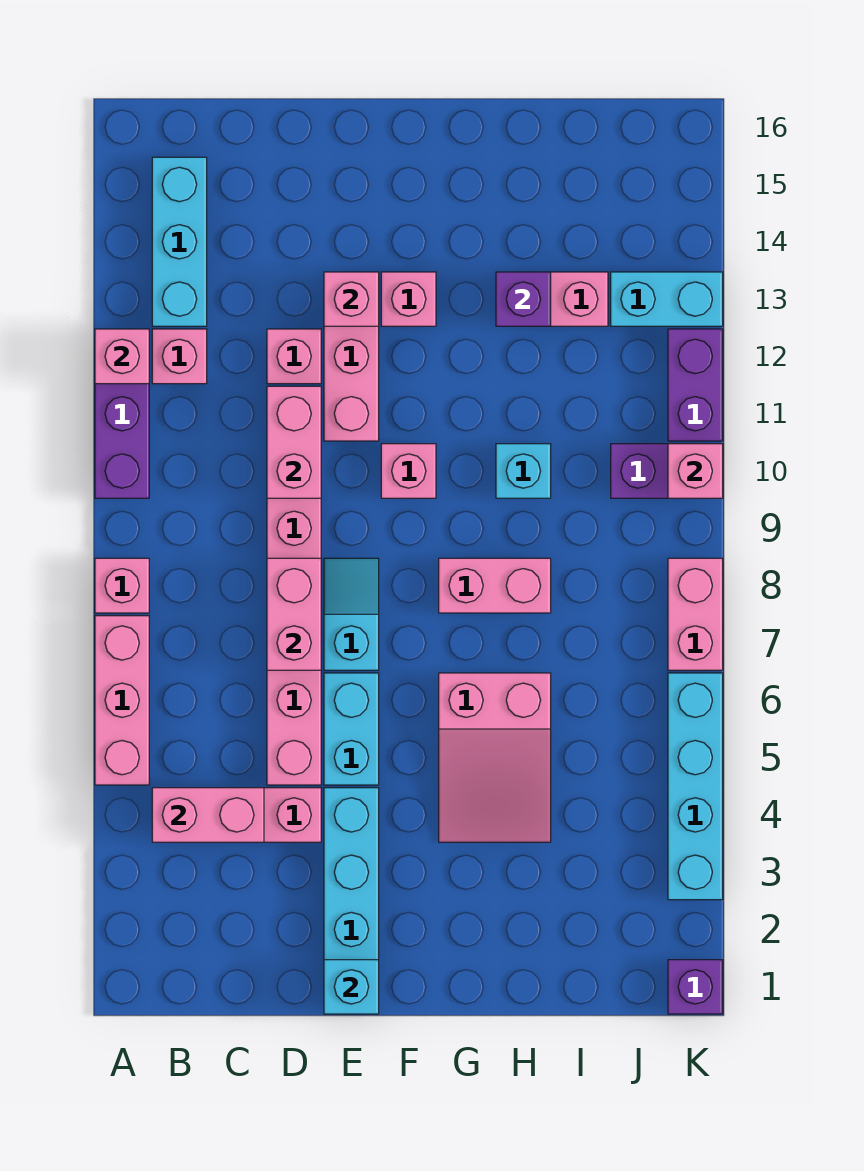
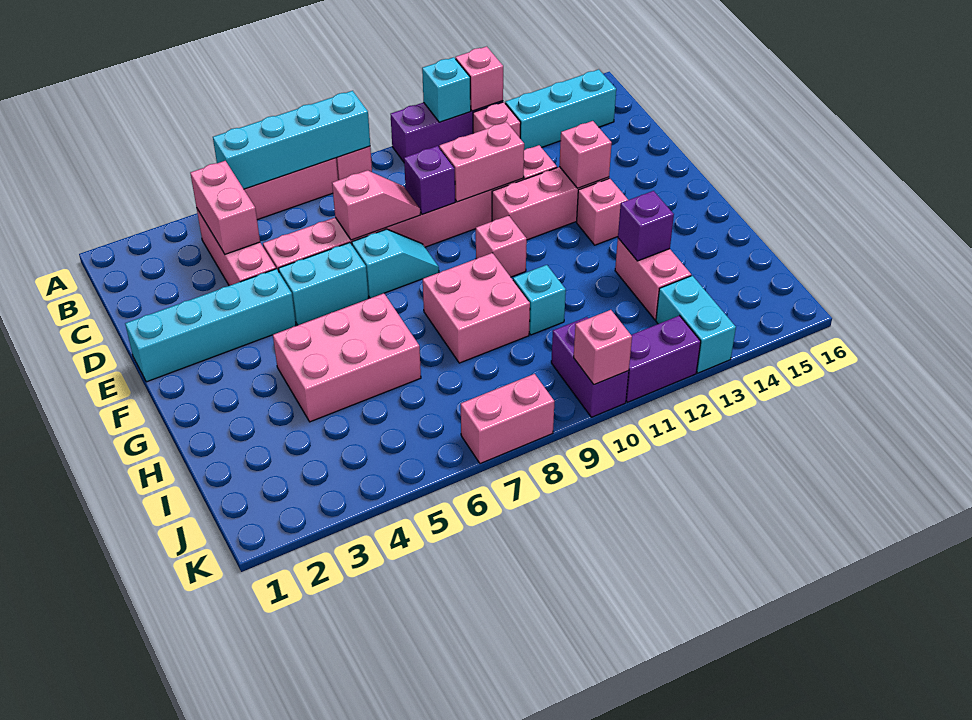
pink 1x2 brick [267,558,321,670] -> pink 1x2 slope [332,170,420,240]
cyan 1x1 brick [324,960,379,1014] -> cyan 1x1 brick moved to [422,57,471,122]
pink 2x3 slope [439,673,551,842] -> pink 2x3 brick [273,293,421,422]
pink 1x2 brick [439,558,551,613] -> pink 2x2 brick [423,253,530,363]
purple 1x1 brick [668,960,723,1014] -> purple 1x1 brick moved to [404,146,455,215]
cyan 1x4 brick [668,673,723,900] -> cyan 1x4 brick moved to [213,91,370,189]

